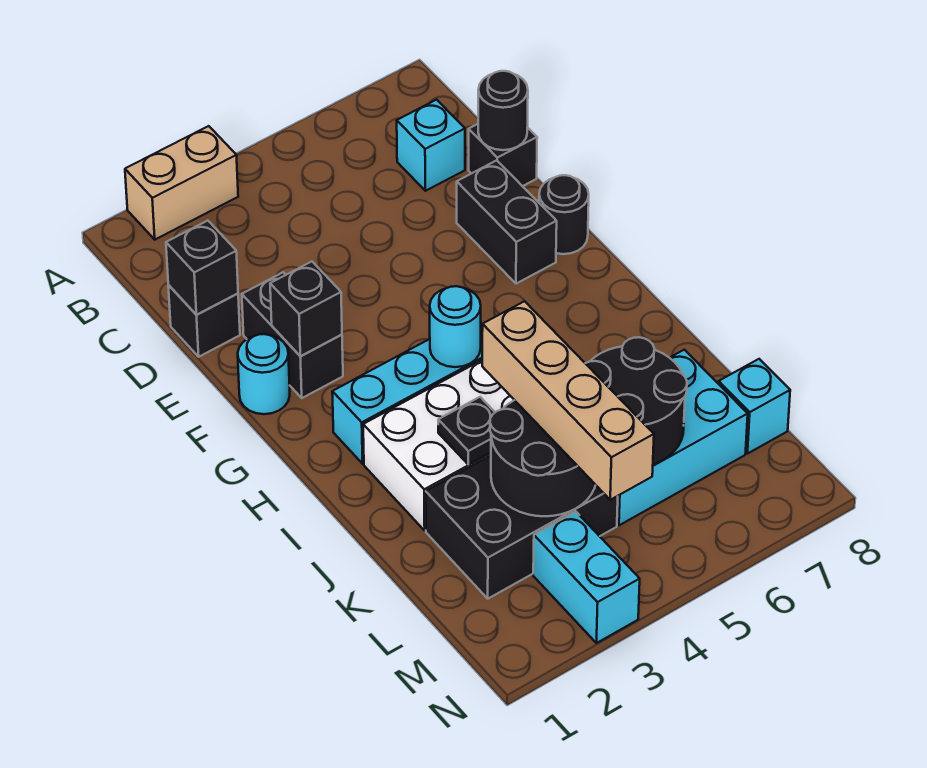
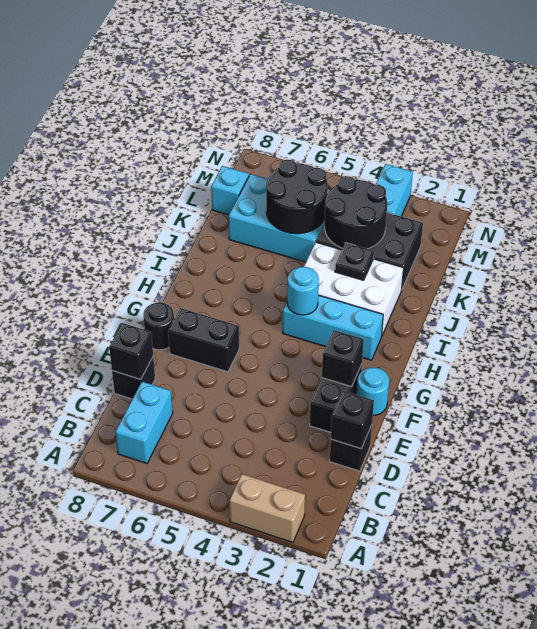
cyan 1x1 brick [397,100,465,191] -> cyan 1x2 brick [115,382,173,463]
black 1x1 round brick [478,71,528,150] -> black 1x1 brick [109,323,153,379]
black 1x2 brick [457,160,557,284] -> black 1x2 brick turned to [168,308,239,372]
tan 1x4 brick [482,301,654,500] -> none

